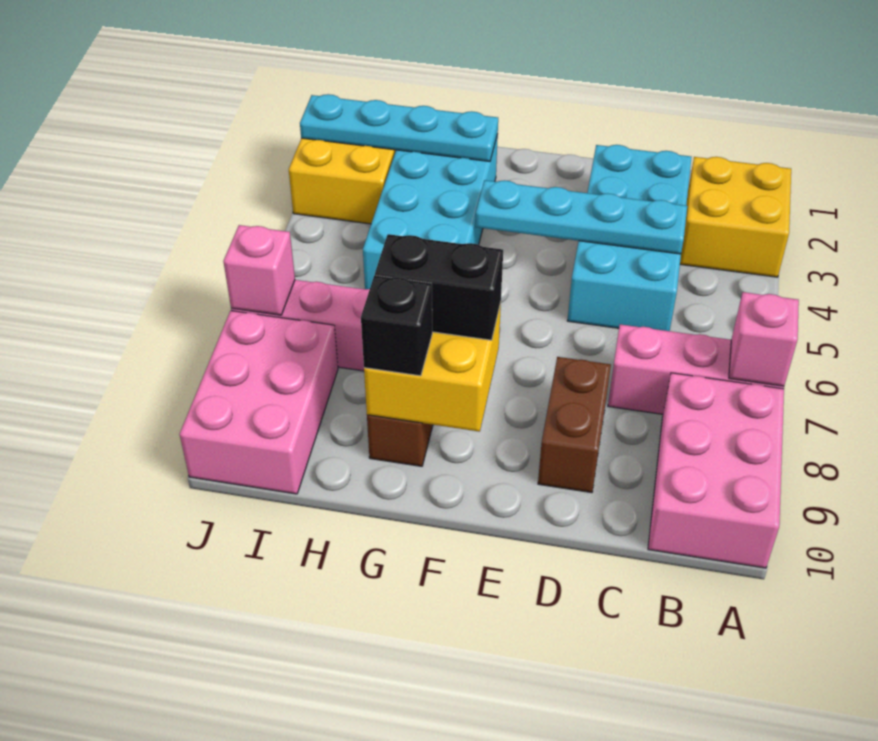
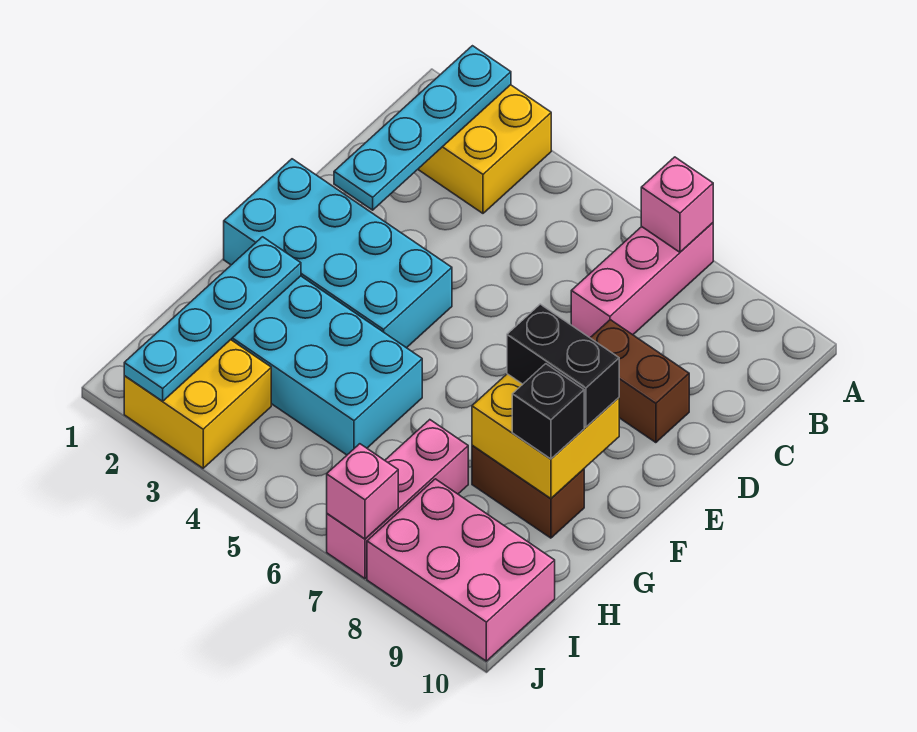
pink 2x3 brick [648,373,784,568] -> none
cyan 2x4 brick [567,145,692,331] -> cyan 2x4 brick moved to [224,159,452,348]
cyan 1x4 plate [475,180,687,254] -> cyan 1x4 plate moved to [334,46,511,210]
black 1x2 brick [375,234,503,340] -> black 1x2 brick turned to [507,304,619,427]

